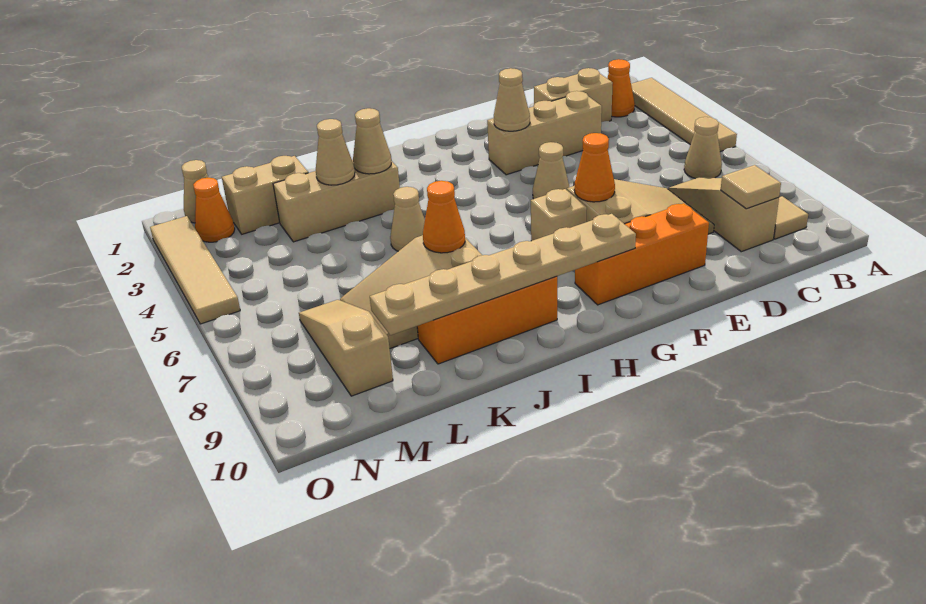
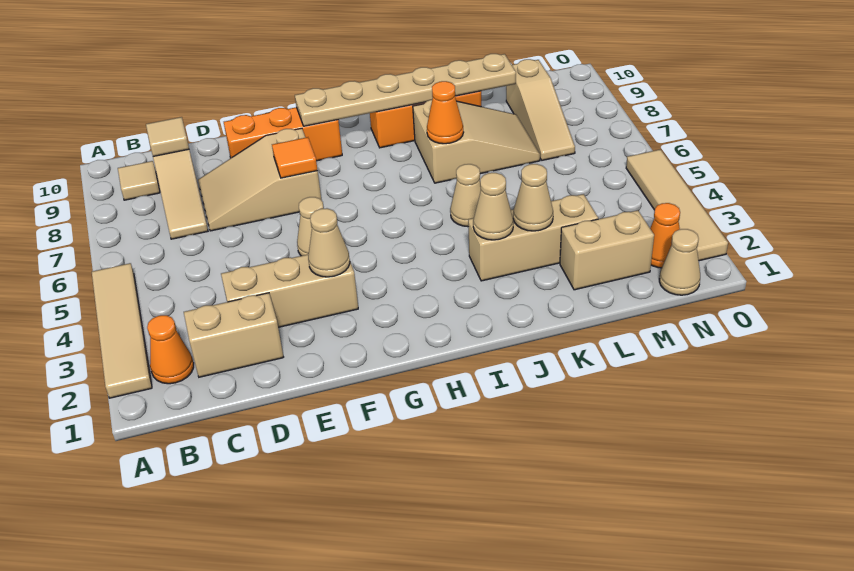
tan 1x1 cone [684,117,722,179] -> none
orange 1x1 cone [574,133,615,202] -> orange 1x1 tile [272,137,318,178]
tan 1x1 brick [531,189,587,241] -> none

